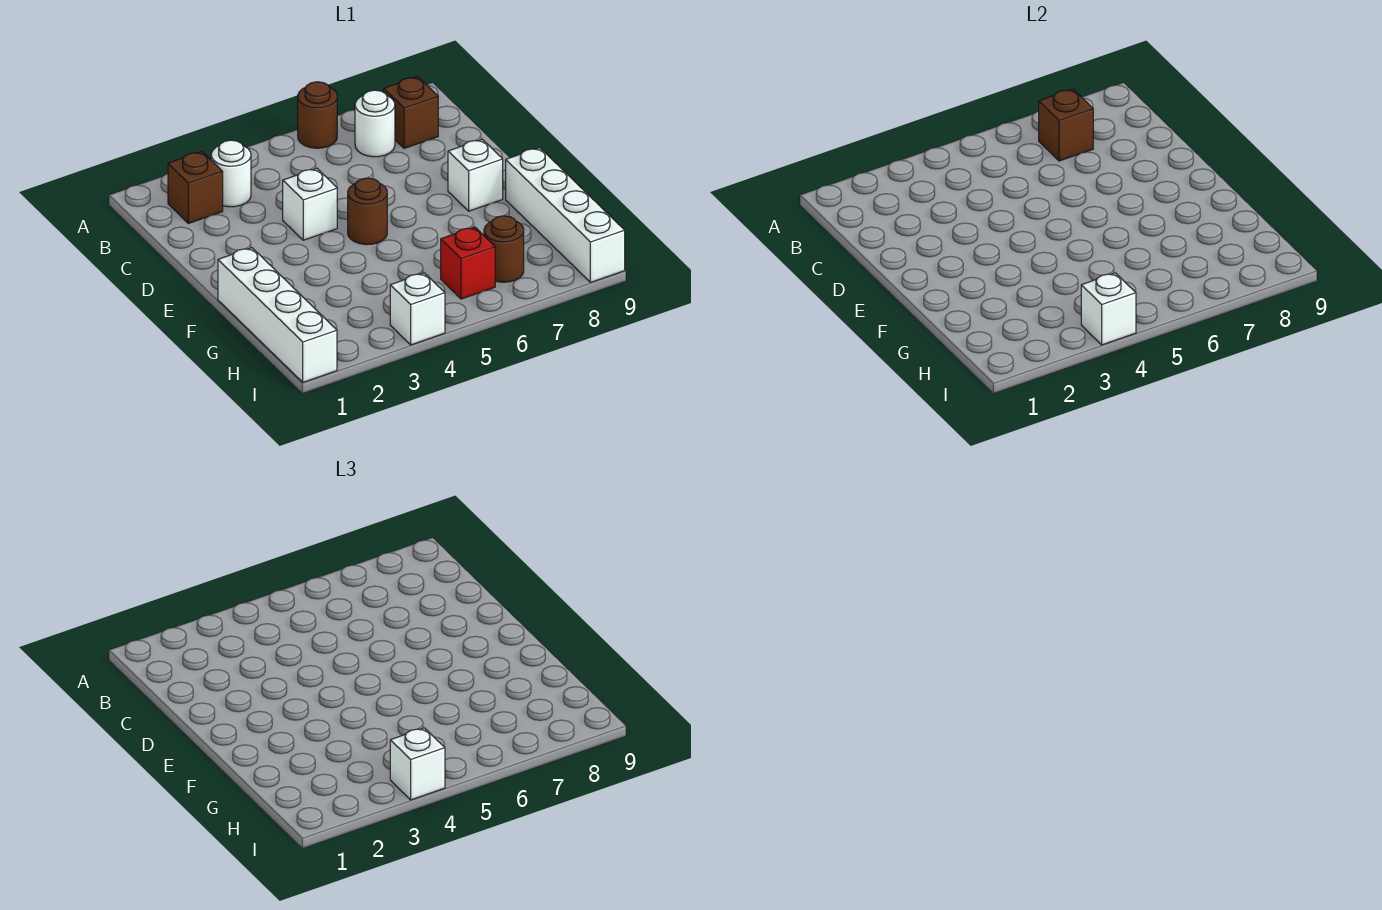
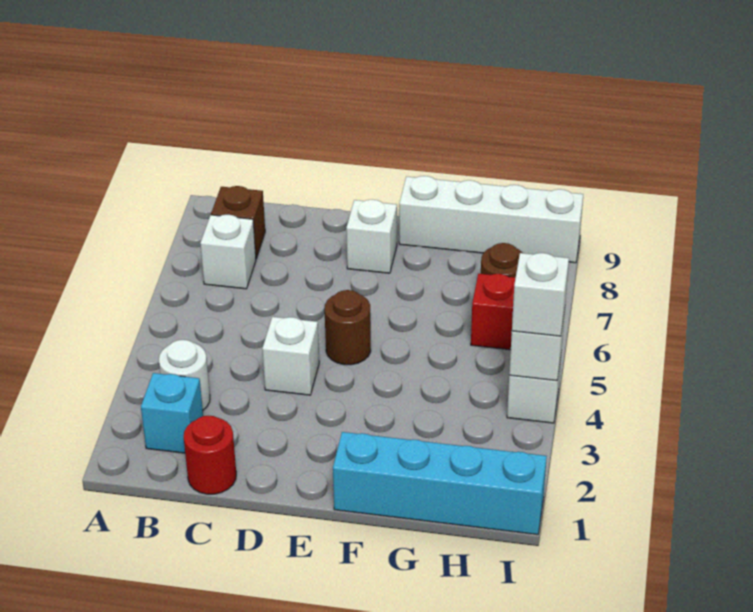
brown 1x1 round brick [298,82,337,148] -> none
brown 1x1 brick [168,152,223,223] -> cyan 1x1 brick [141,373,203,453]
white 1x1 round brick [355,90,395,157] -> white 1x1 brick [200,215,256,289]
brown 1x1 brick [1039,89,1093,161] -> none
none -> red 1x1 round brick [184,416,236,494]
white 1x4 brick [218,248,337,382] -> cyan 1x4 brick [333,432,547,535]

